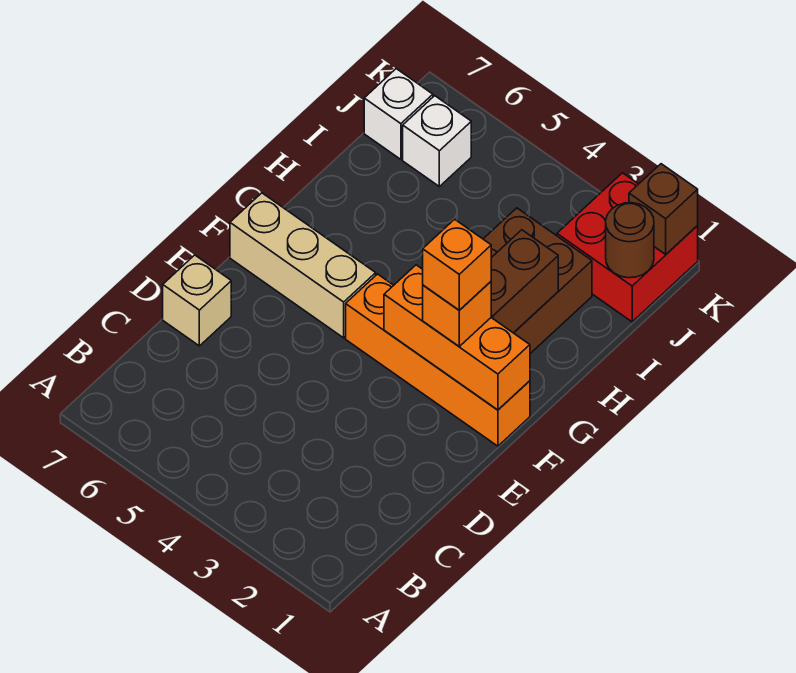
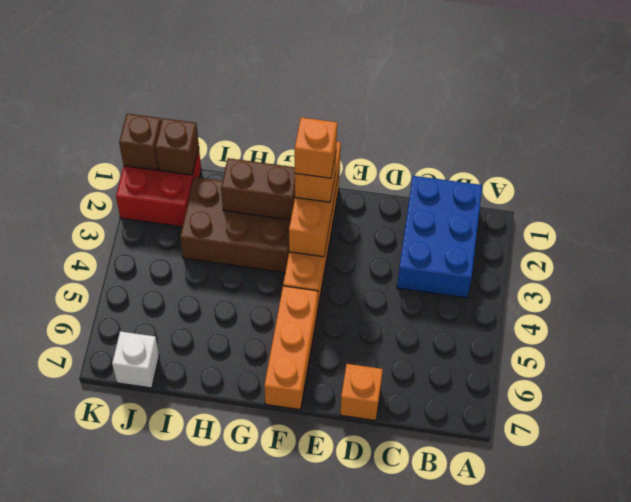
none -> blue 2x3 brick [397,176,482,298]
tan 1x1 brick [163,255,231,346] -> orange 1x1 brick [340,364,383,421]
tan 1x3 brick [230,193,376,338] -> orange 1x3 brick [264,286,318,410]
brown 1x1 round brick [606,203,654,278] -> brown 1x1 brick [155,118,199,175]
white 1x1 brick [403,96,471,186] -> none

